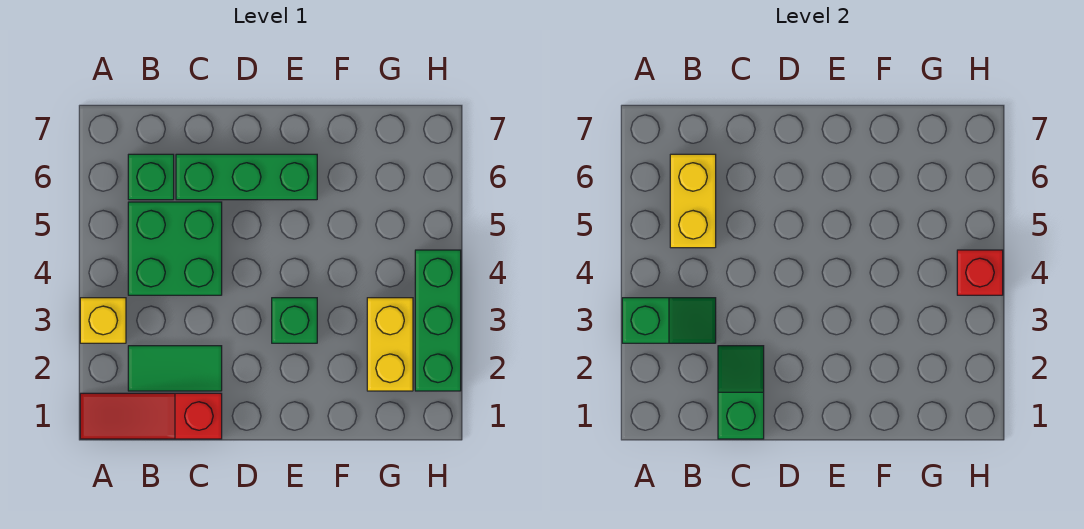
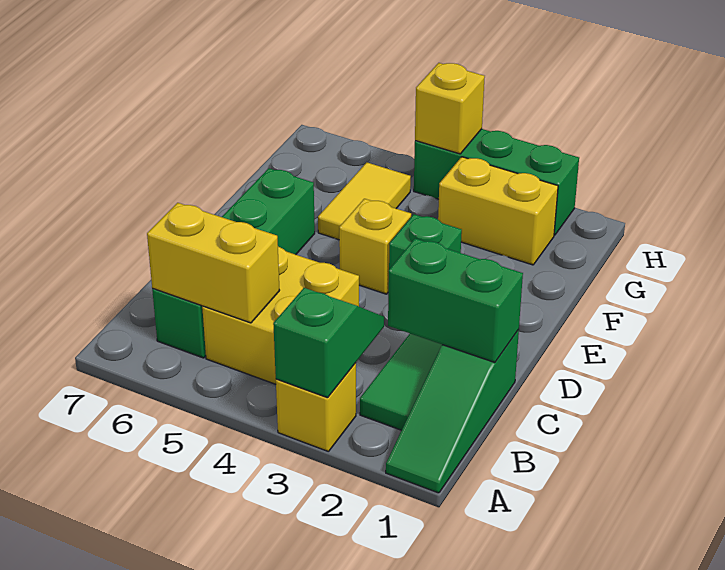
red 1x3 slope [80,393,222,439] -> green 1x3 slope [386,329,519,493]
green 2x2 brick [128,202,222,295] -> yellow 2x2 brick [202,247,359,384]
green 1x2 slope [718,346,764,439] -> green 1x2 brick [388,239,523,362]
none -> yellow 1x1 brick [339,199,411,294]
none -> yellow 1x2 tile [318,163,411,240]
red 1x1 brick [957,250,1003,295] -> yellow 1x1 brick [415,63,485,154]

